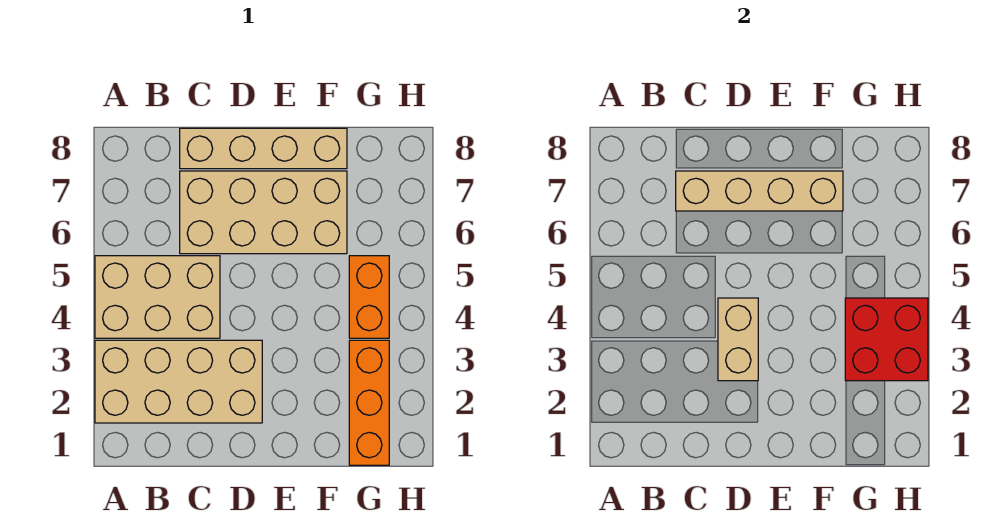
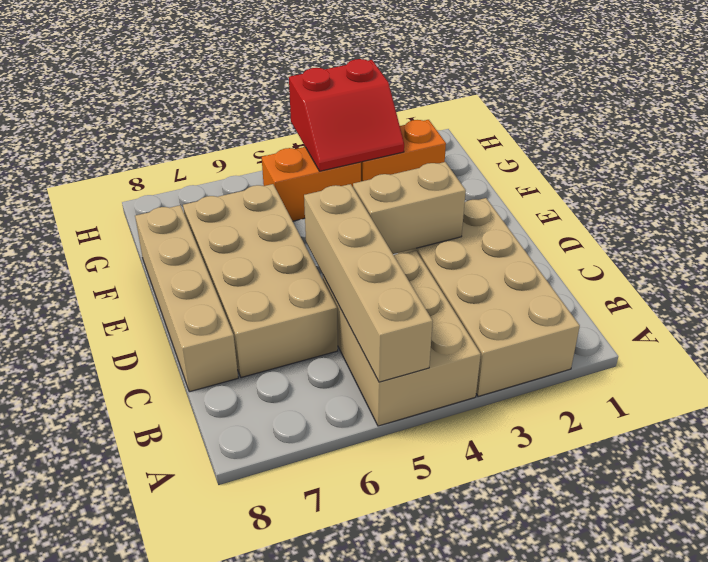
tan 1x4 brick [676,171,843,211] -> tan 1x4 brick moved to [304,184,433,382]
orange 1x3 brick [349,340,389,465] -> orange 1x2 brick [361,120,446,181]
red 2x2 brick [845,298,928,381] -> red 2x2 slope [289,59,404,171]

